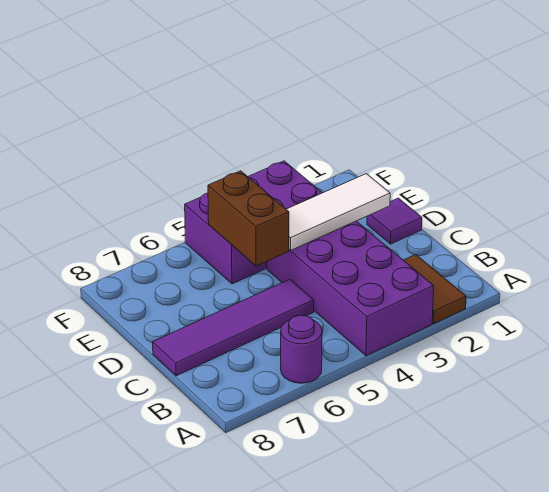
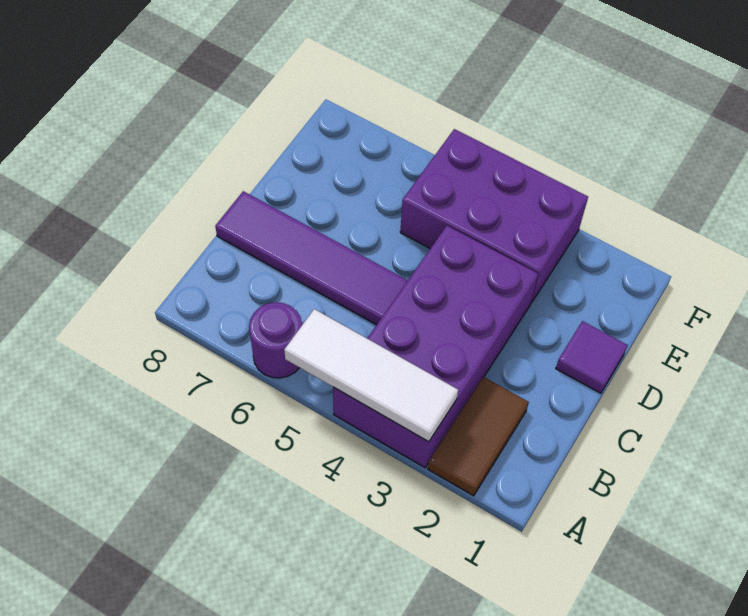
white 1x3 tile [286,174,390,251] -> white 1x3 tile moved to [284,309,458,442]
brown 1x2 brick [208,171,289,266] -> none

